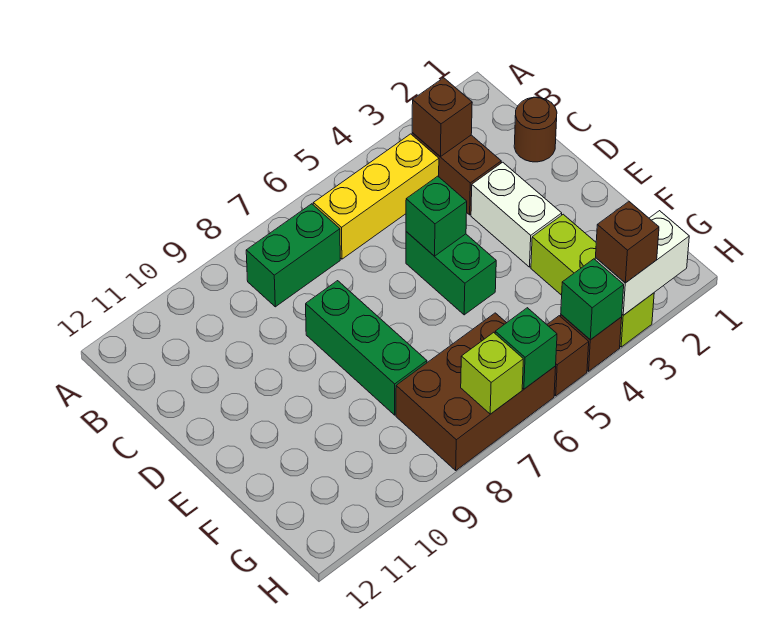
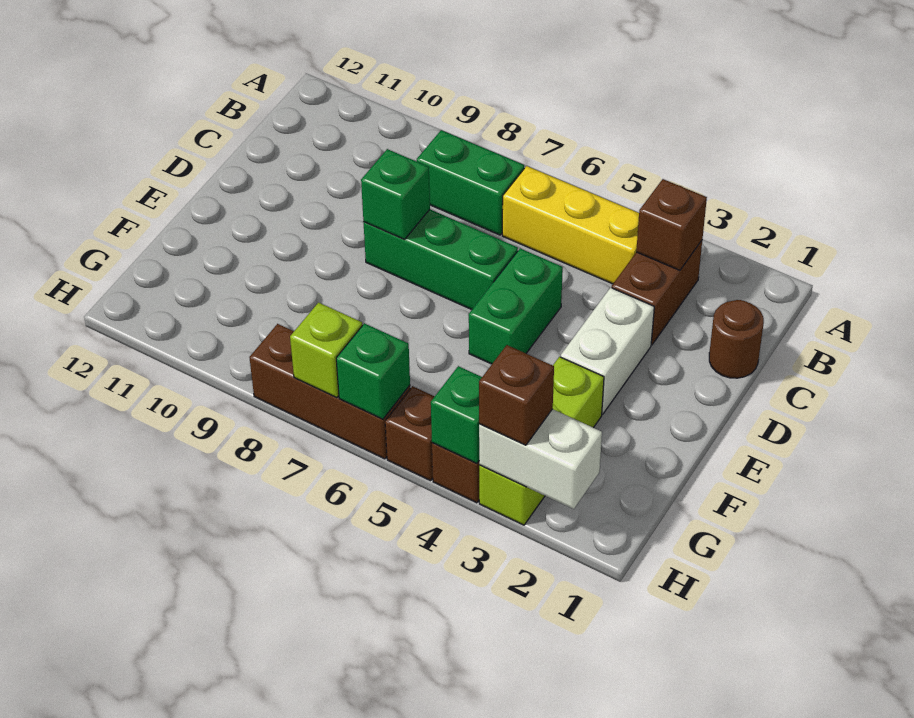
green 1x1 brick [406,176,467,256] -> green 1x1 brick moved to [361,149,430,239]
green 1x3 brick [306,281,427,415] -> green 1x3 brick turned to [363,210,518,310]
brown 2x3 brick [396,313,556,470] -> brown 1x3 brick [249,324,410,459]

